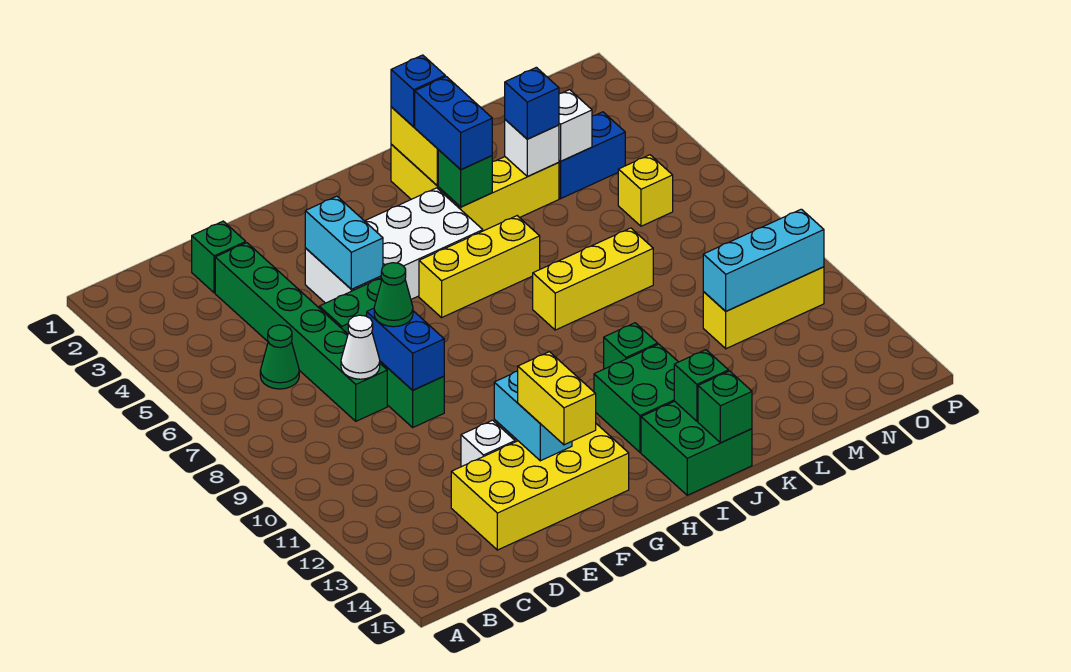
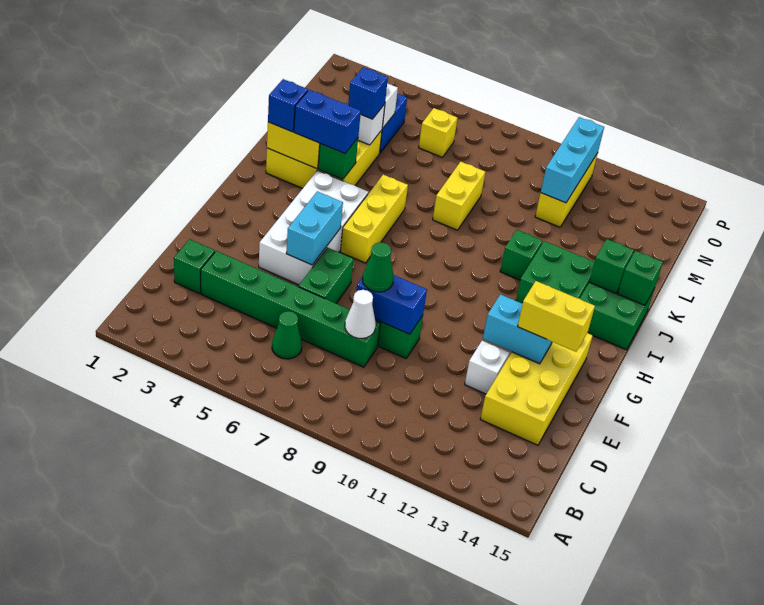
cyan 1x2 brick [305,196,383,289] -> cyan 1x2 brick turned to [286,191,343,265]
yellow 1x3 brick [533,228,653,330] -> yellow 1x2 brick [433,162,485,230]

